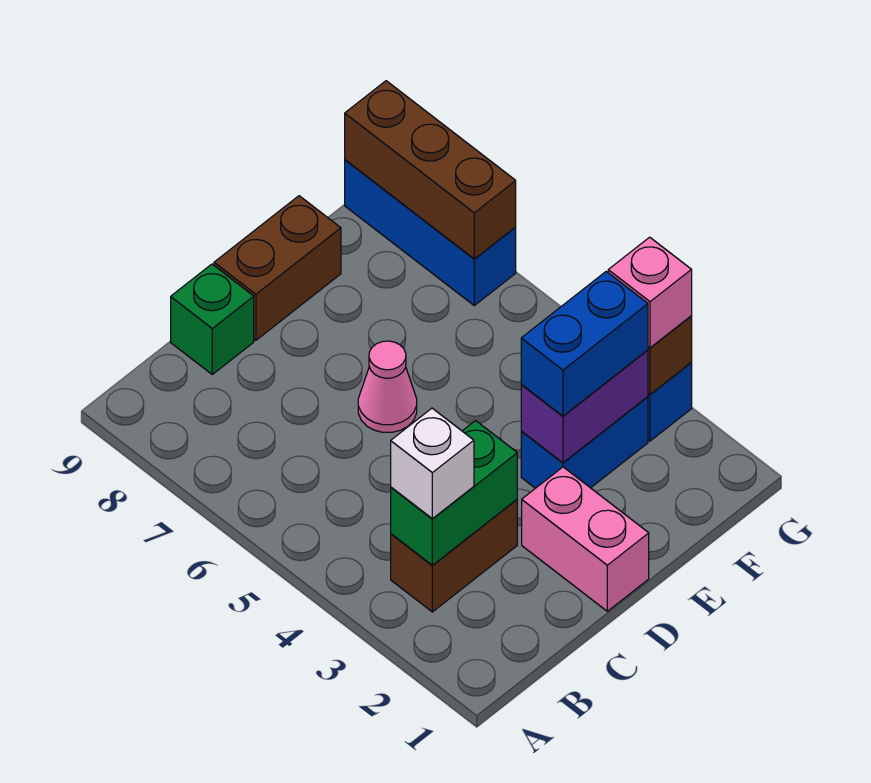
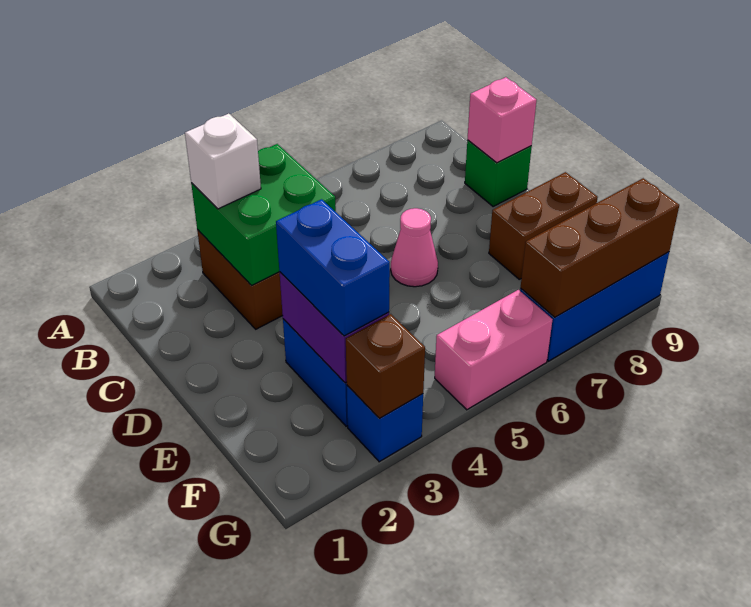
green 1x2 brick [391,421,517,566] -> green 2x2 brick [191,144,336,286]
pink 1x2 brick [522,467,649,611] -> pink 1x2 brick moved to [435,290,553,410]
brown 1x2 brick [214,196,341,340] -> brown 1x2 brick turned to [489,172,598,279]
pink 1x1 brick [608,237,692,348] -> pink 1x1 brick moved to [467,77,536,163]

